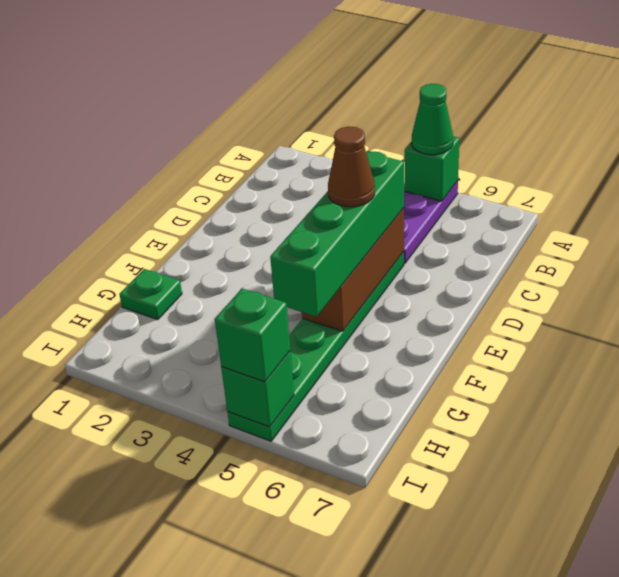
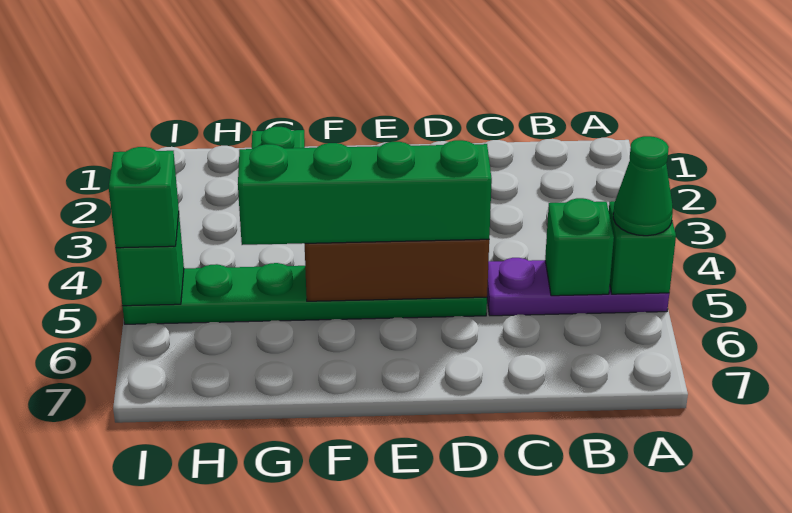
none -> green 1x1 brick [545,198,614,296]
brown 1x1 cone [328,126,375,207] -> none

